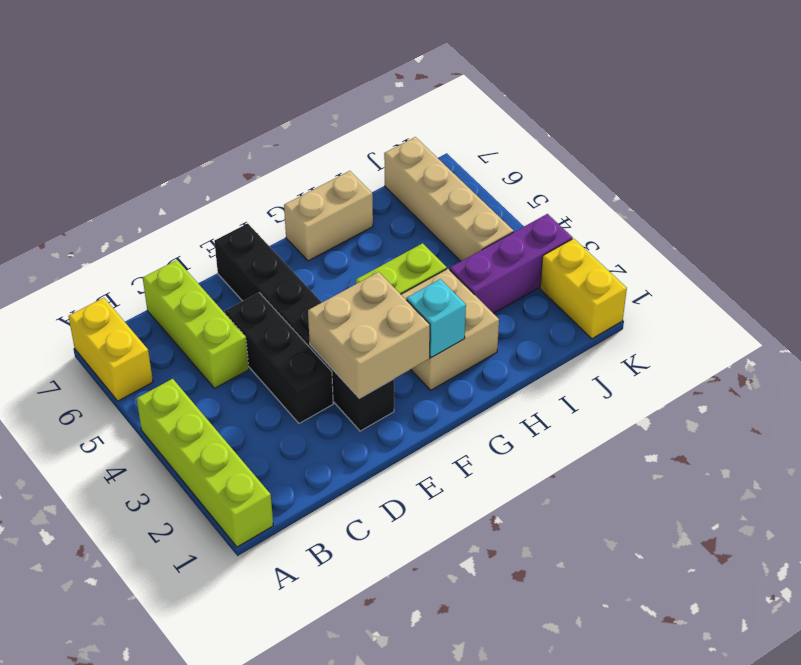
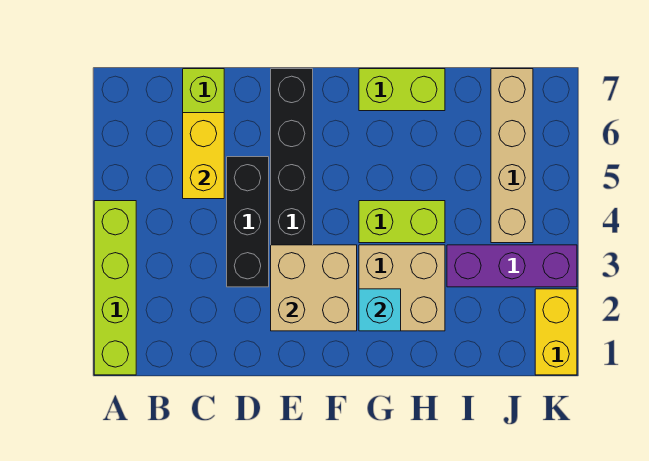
yellow 1x2 brick [69,298,153,401] -> yellow 1x2 brick moved to [183,113,224,199]
tan 1x2 brick [284,171,373,261] -> lime 1x2 brick [359,69,445,111]

